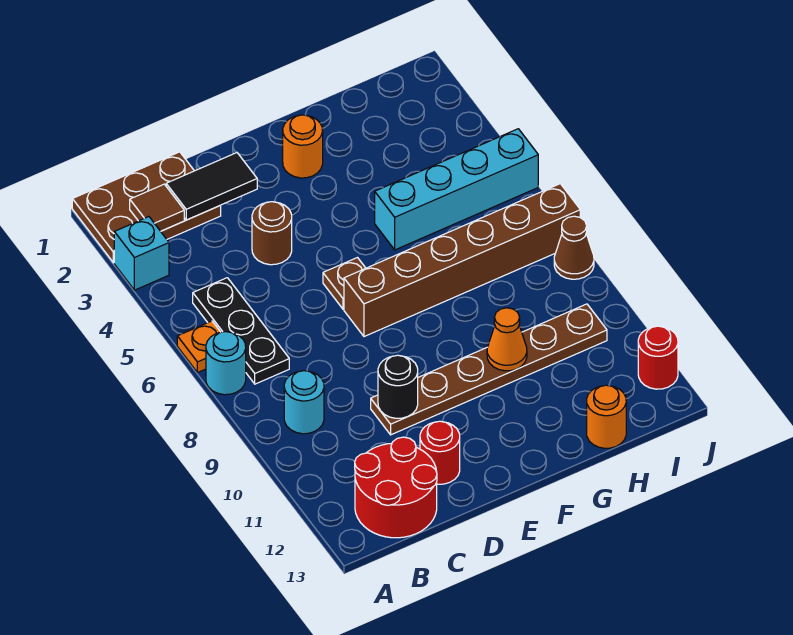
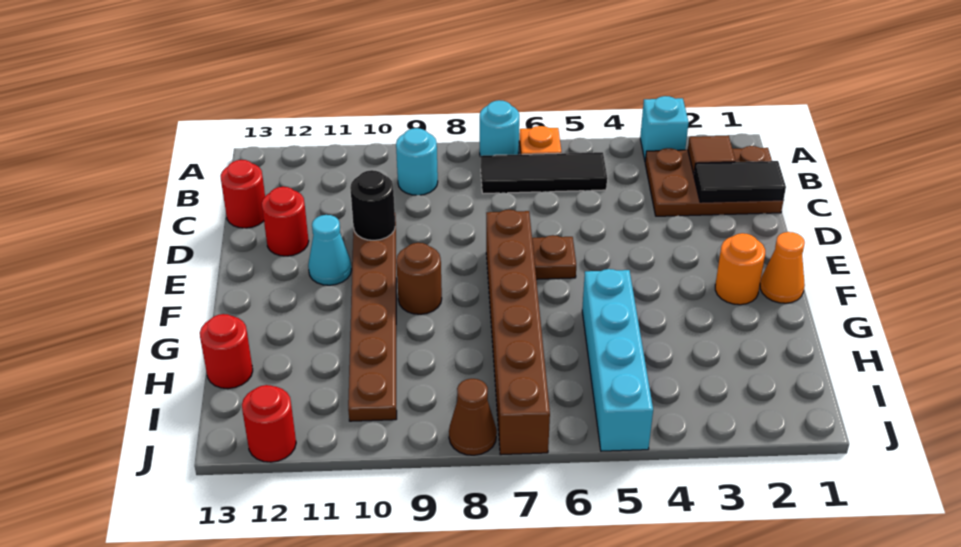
brown 2x3 plate [72,152,221,263] -> brown 2x3 plate turned to [645,146,783,216]
black 1x3 plate [193,278,289,384] -> black 1x3 tile [481,152,607,194]
red 2x2 round brick [355,437,437,538] -> red 1x1 round brick [221,160,265,228]
black 1x2 tile [166,153,257,220] -> black 1x2 tile turned to [694,161,786,202]
brown 1x1 round brick [252,202,292,265] -> brown 1x1 round brick moved to [396,243,442,314]
none -> cyan 1x1 cone [308,215,351,285]
orange 1x1 cone [487,308,527,371] -> orange 1x1 cone moved to [760,232,805,303]
orange 1x1 round brick [587,385,626,448] -> red 1x1 round brick [200,314,253,389]

